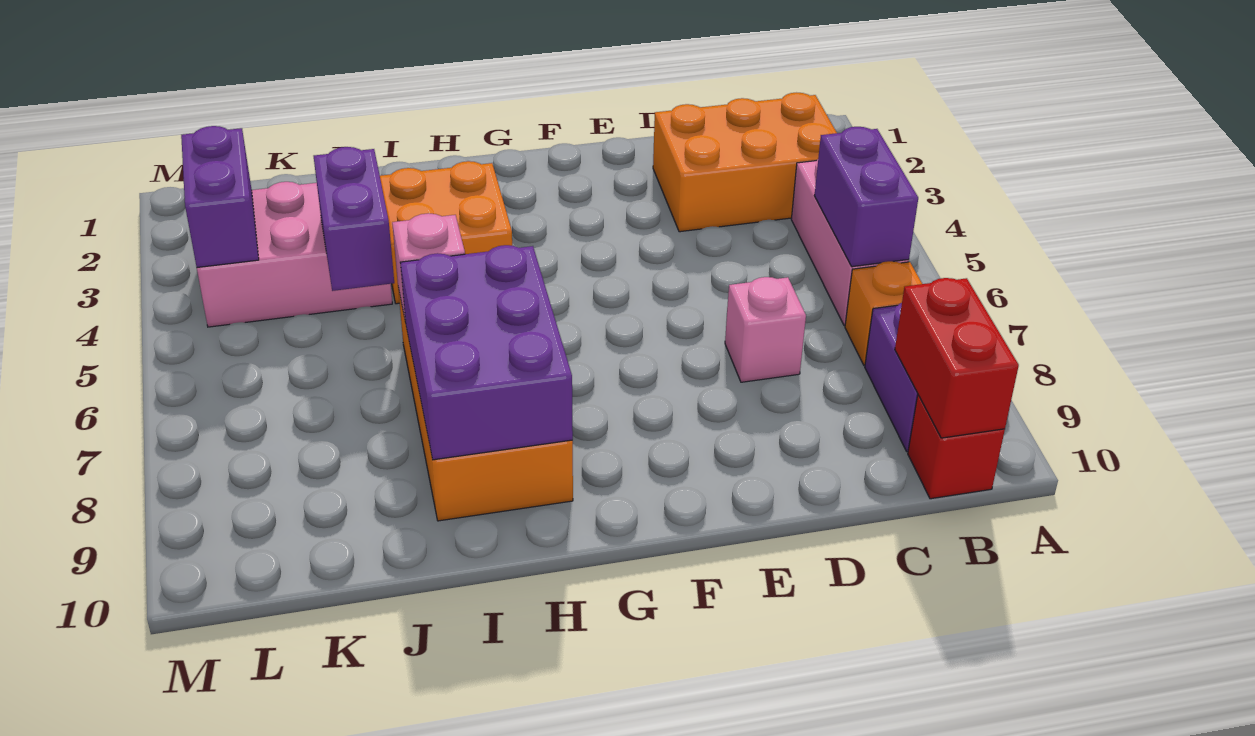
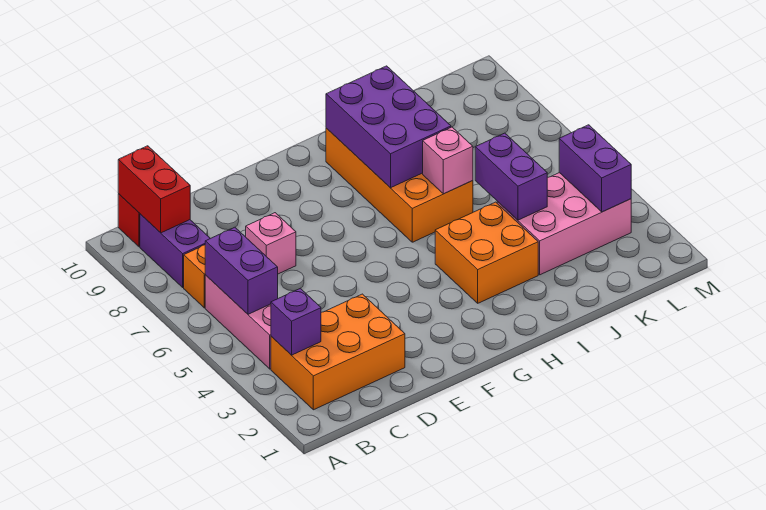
none -> purple 1x1 brick [271,288,321,355]

